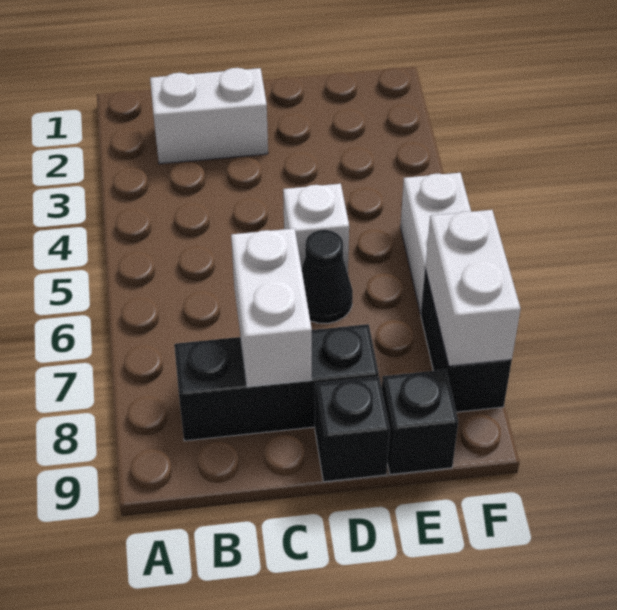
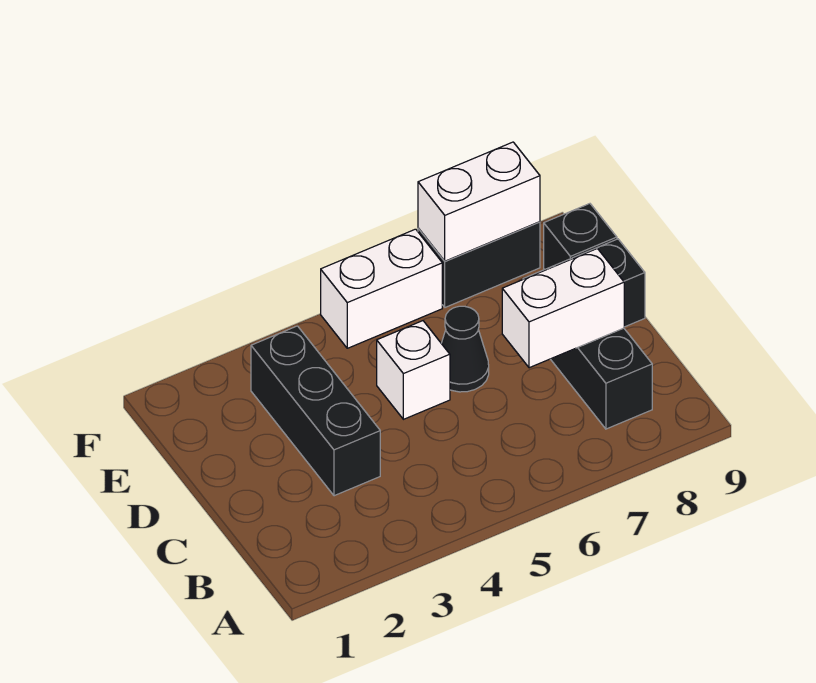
white 1x2 brick [150,68,268,164] -> none
none -> black 1x3 brick [251,326,380,496]

